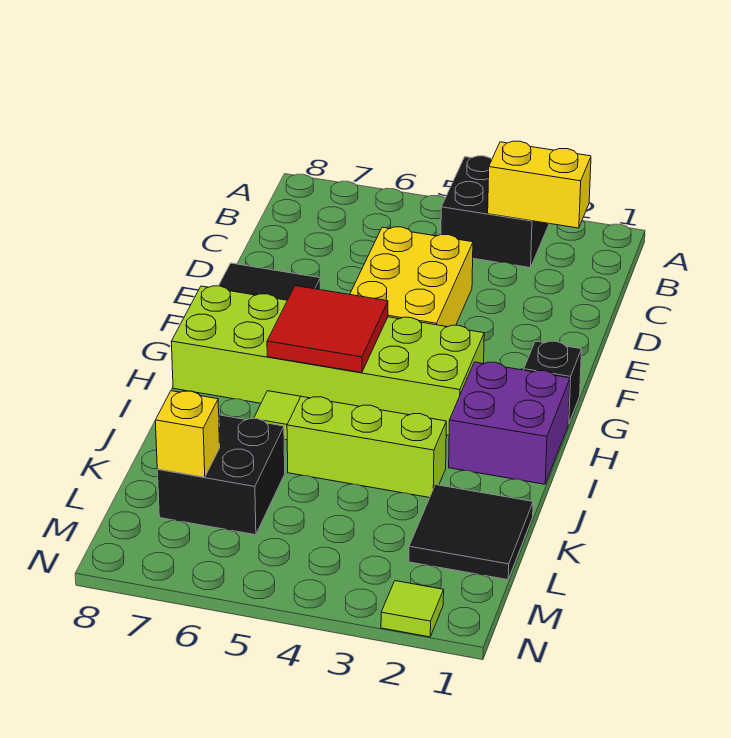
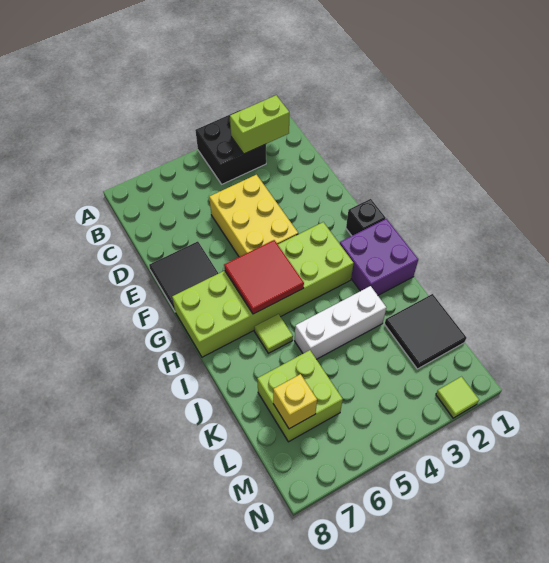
yellow 1x2 brick [488,141,591,228] -> lime 1x2 brick [230,95,289,154]
lime 1x3 brick [287,396,446,498] -> white 1x3 brick [295,286,386,359]
black 2x2 brick [157,415,285,535] -> lime 2x2 brick [257,350,343,442]

